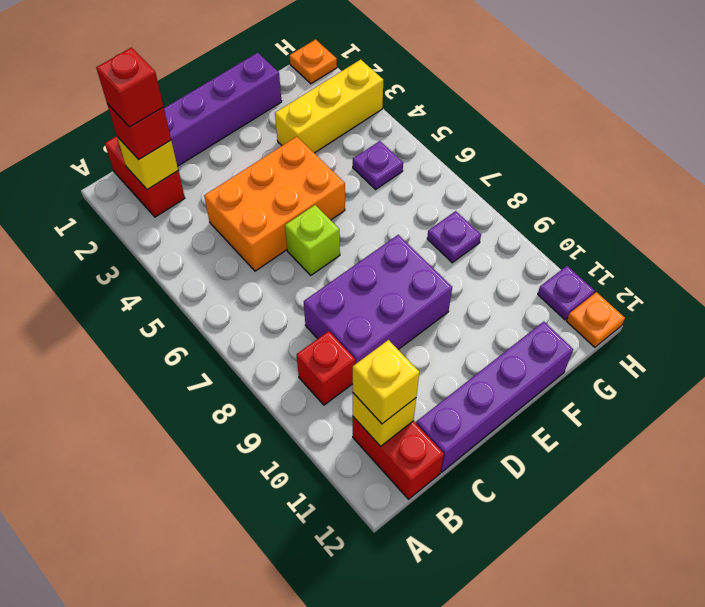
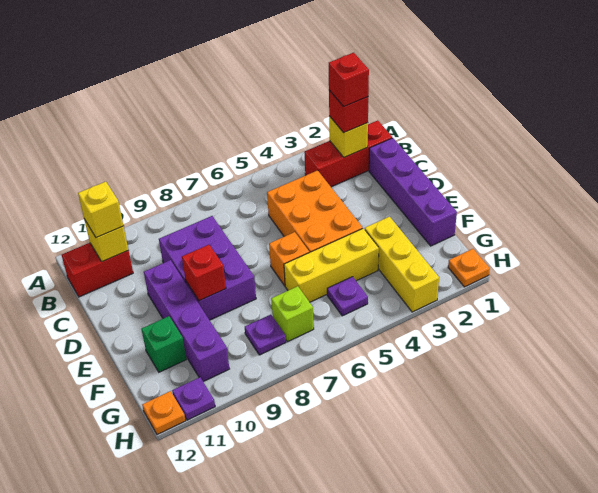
red 1x2 brick [105,136,185,217] -> red 1x3 brick [304,120,392,187]
red 1x1 brick [297,331,355,405] -> red 1x1 brick moved to [182,245,226,301]
purple 1x4 brick [416,322,573,472] -> purple 1x4 brick moved to [144,260,229,382]
lime 1x1 brick [285,205,340,275] -> lime 1x1 brick moved to [271,286,314,342]
none -> orange 1x1 brick [269,232,309,286]
none -> yellow 1x3 brick [284,228,379,302]
none -> green 1x1 brick [141,316,186,372]

